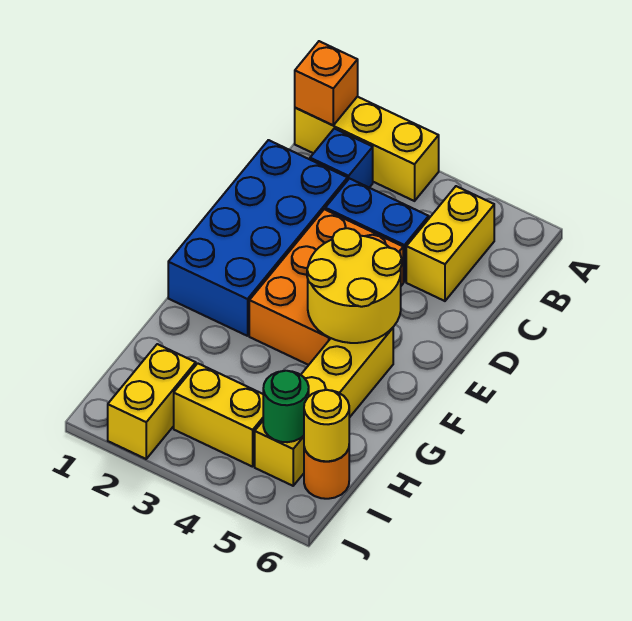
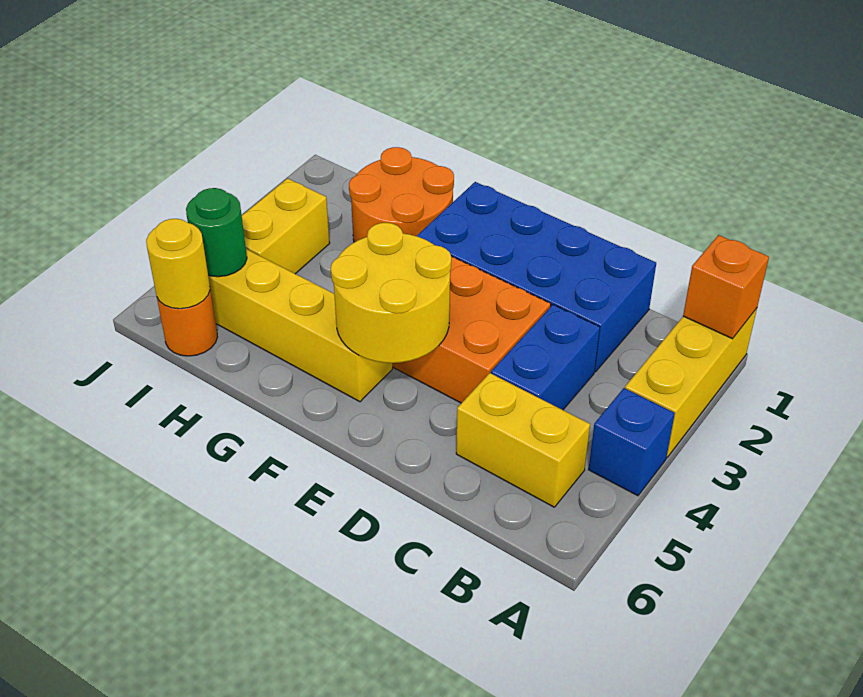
blue 1x1 brick [310,128,373,188] -> blue 1x1 brick moved to [588,388,675,496]
none -> orange 2x2 round brick [349,147,454,242]
yellow 1x2 brick [108,344,196,459] -> none

